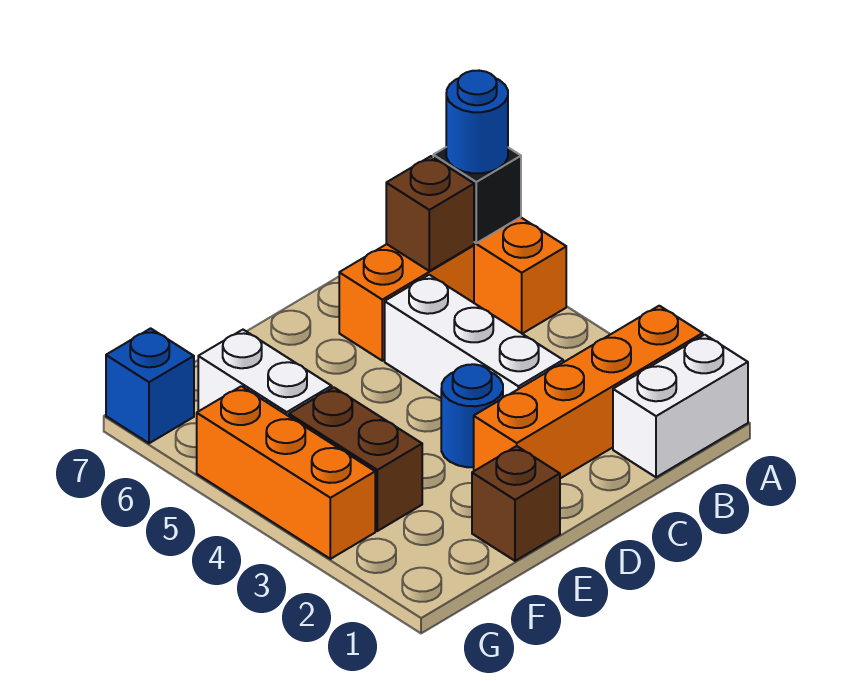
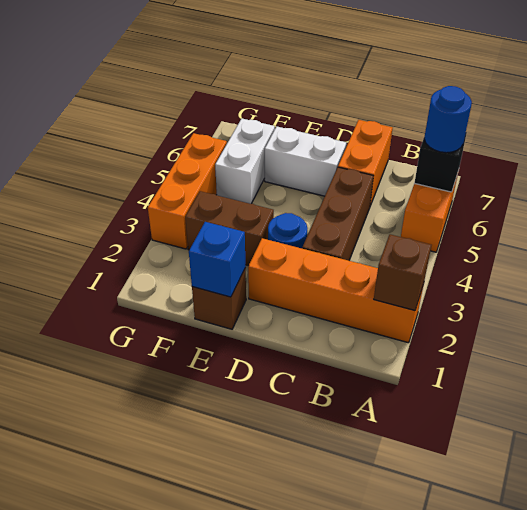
white 1x2 brick [613,335,748,477] -> white 1x2 brick moved to [265,127,346,196]
orange 1x2 brick [339,244,474,361] -> orange 1x2 brick turned to [338,120,393,206]
brown 1x1 brick [386,156,474,271] -> brown 1x1 brick moved to [374,234,431,311]
white 1x3 brick [385,275,563,398] -> brown 1x3 brick [302,167,373,261]
brown 1x2 brick [289,387,422,531] -> brown 1x2 brick turned to [185,191,274,266]
blue 1x1 brick [106,328,194,443] -> blue 1x1 brick moved to [189,222,246,297]

